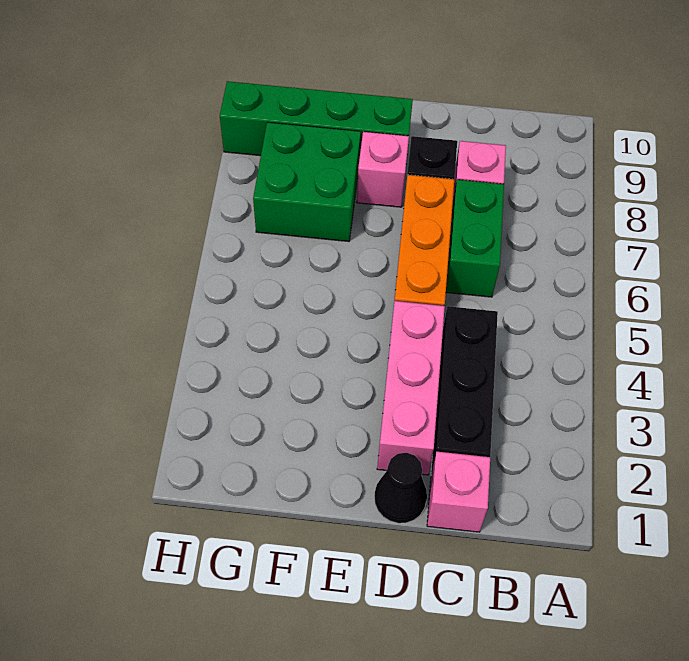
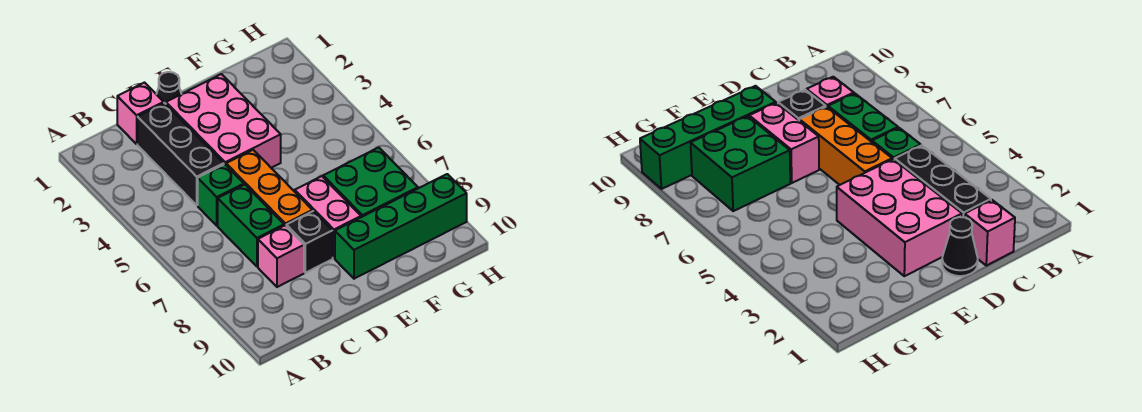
none -> green 1x1 brick [198,164,244,226]
pink 1x3 brick [377,301,445,475] -> pink 2x3 brick [166,74,281,168]
pink 1x1 brick [357,132,409,207] -> pink 1x2 brick [295,176,361,258]

